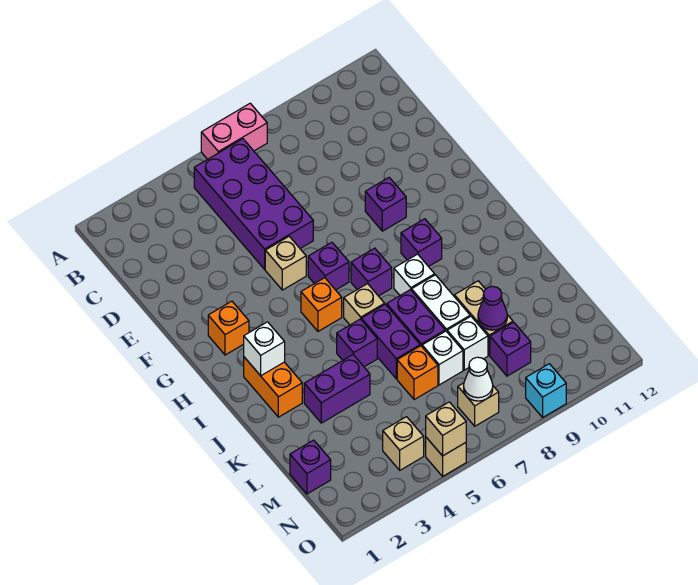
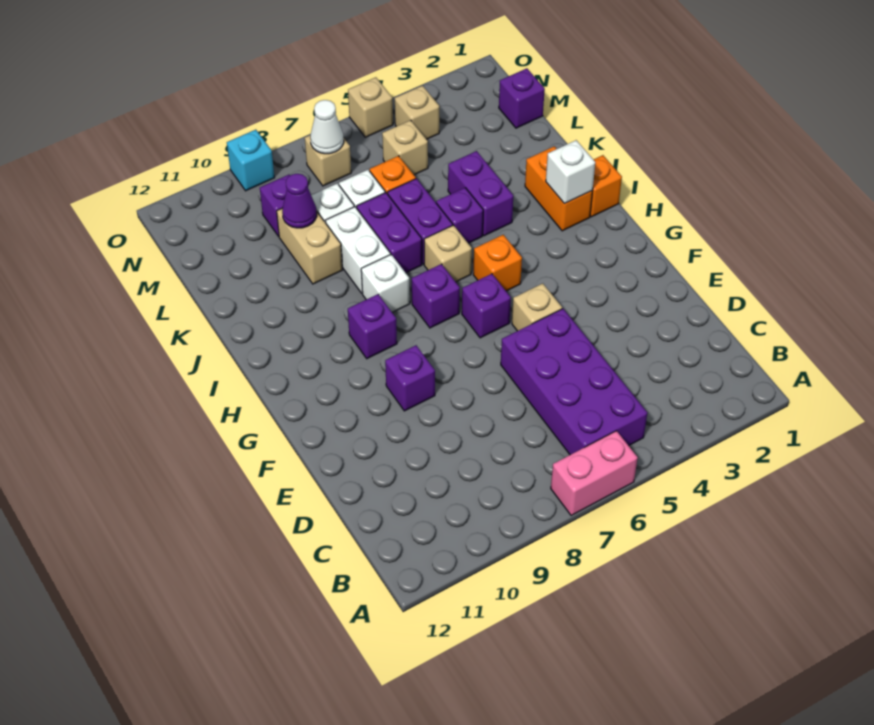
orange 1x1 brick [208,301,249,355] -> orange 1x1 brick moved to [590,155,622,217]
purple 1x2 brick [304,355,370,423] -> purple 1x2 brick turned to [448,151,513,236]
tan 1x1 brick [426,402,466,456] -> tan 1x1 brick moved to [382,120,428,175]

